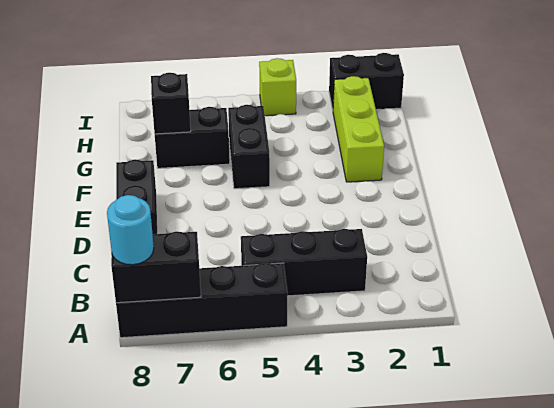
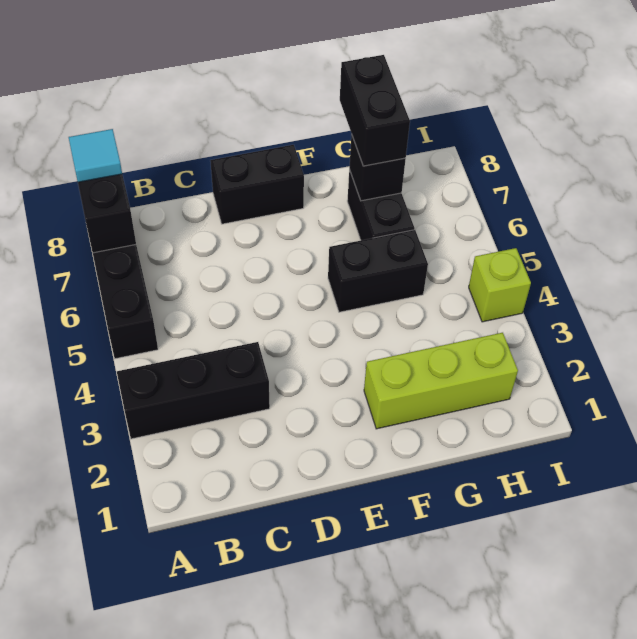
cyan 1x1 round brick [107,195,154,265] -> cyan 1x1 tile [69,129,122,182]
black 1x3 brick [241,229,367,296] -> black 1x3 brick turned to [117,342,270,439]
black 1x2 brick [329,53,404,110] -> black 1x2 brick moved to [340,55,410,166]

